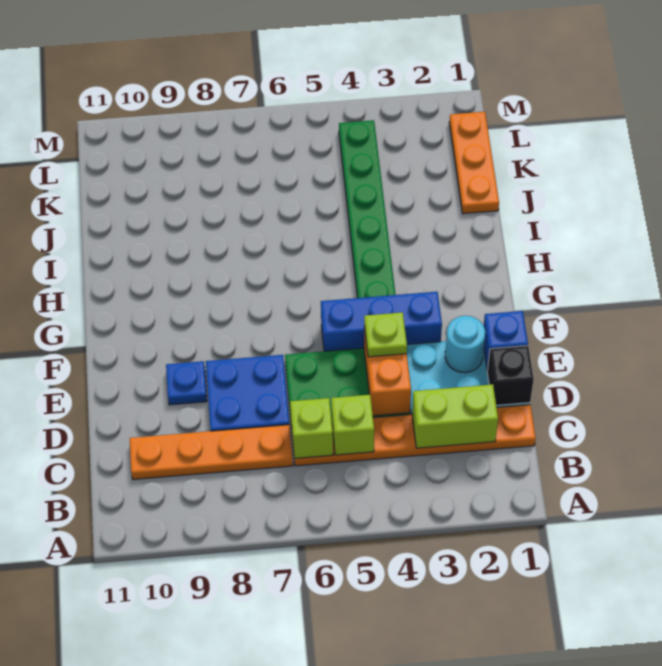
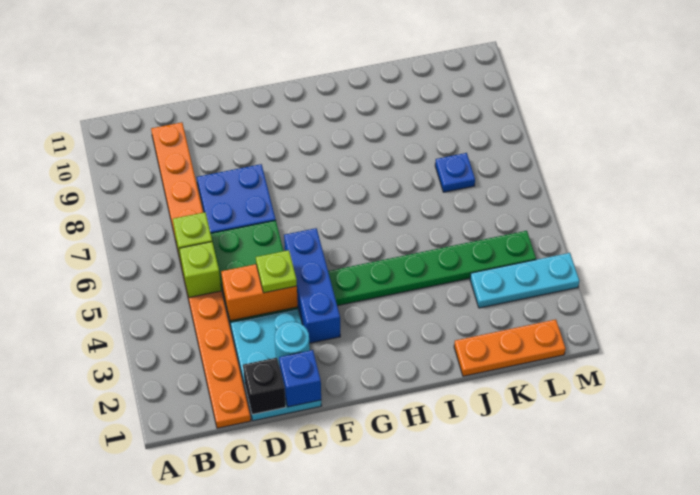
lime 1x2 brick [412,385,498,448] -> none
blue 1x1 plate [166,361,207,405] -> blue 1x1 plate moved to [435,153,475,192]
none -> cyan 1x3 plate [470,253,579,308]

